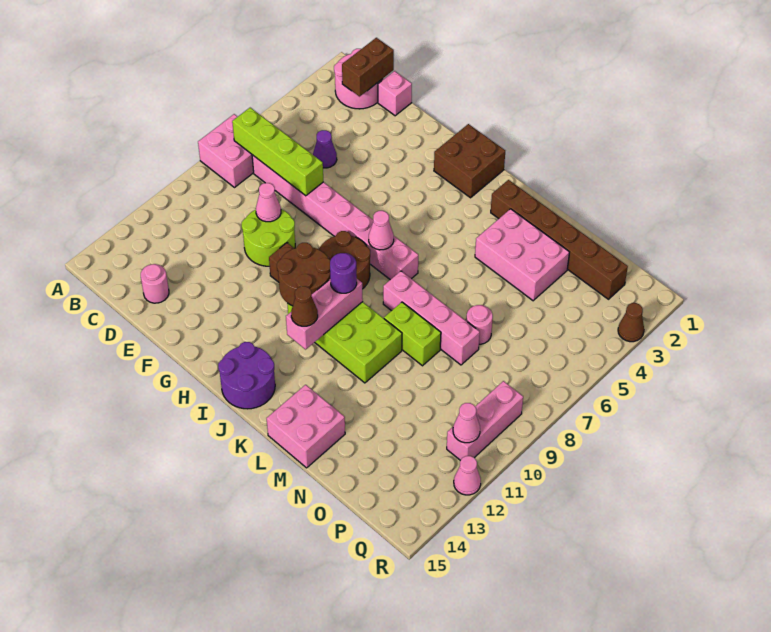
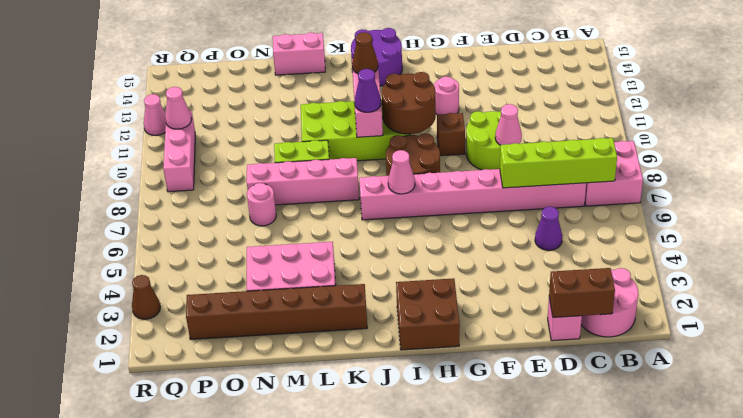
brown 1x2 brick [342,38,394,96] -> brown 1x2 brick turned to [549,268,615,317]
pink 1x1 round brick [141,264,169,303] -> pink 1x1 round brick moved to [434,77,459,115]
purple 1x1 round brick [330,253,357,293] -> purple 1x1 cone [354,69,381,112]
pink 2x2 brick [267,385,345,468] -> pink 1x2 brick [273,33,325,75]

